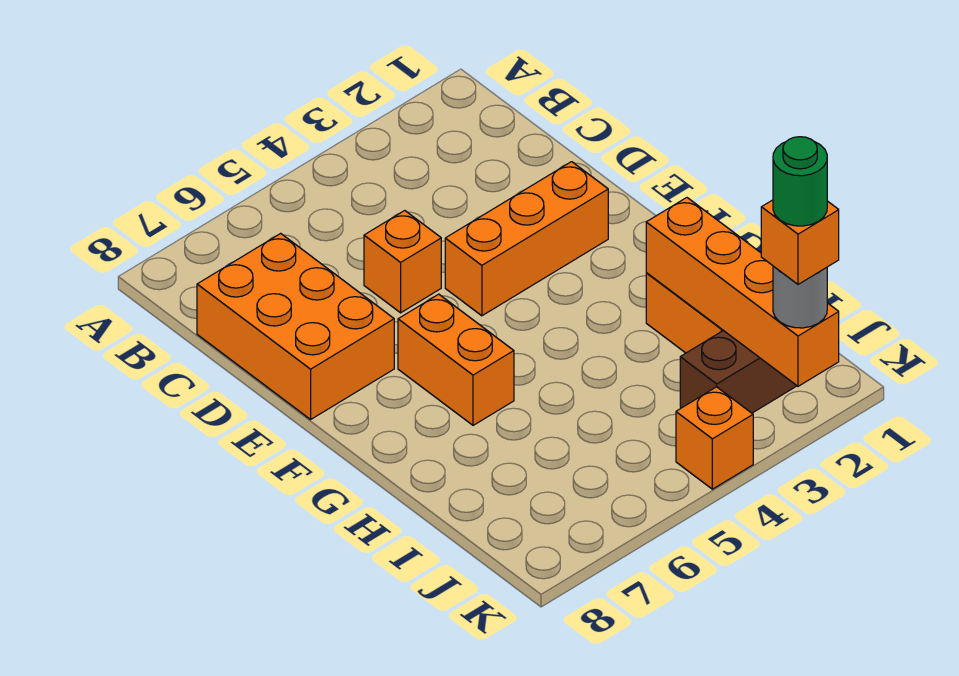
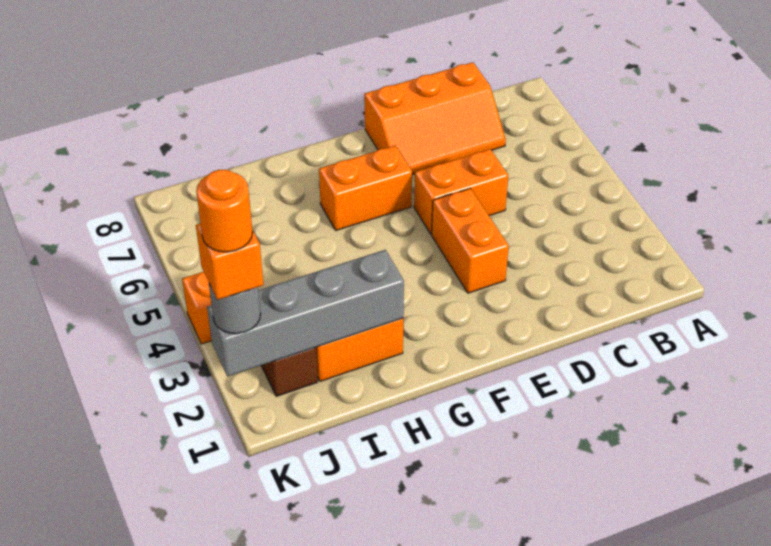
orange 2x3 brick [197,233,394,419] -> orange 2x3 slope [364,62,506,175]
orange 1x1 brick [364,211,441,313] -> orange 1x2 brick [414,149,508,234]
orange 1x3 brick [445,162,608,316] -> orange 1x2 brick [432,188,509,293]
orange 1x4 brick [646,198,839,386] -> grey 1x4 brick [207,250,404,377]
green 1x1 round brick [773,137,827,226] -> orange 1x1 round brick [196,170,253,252]

